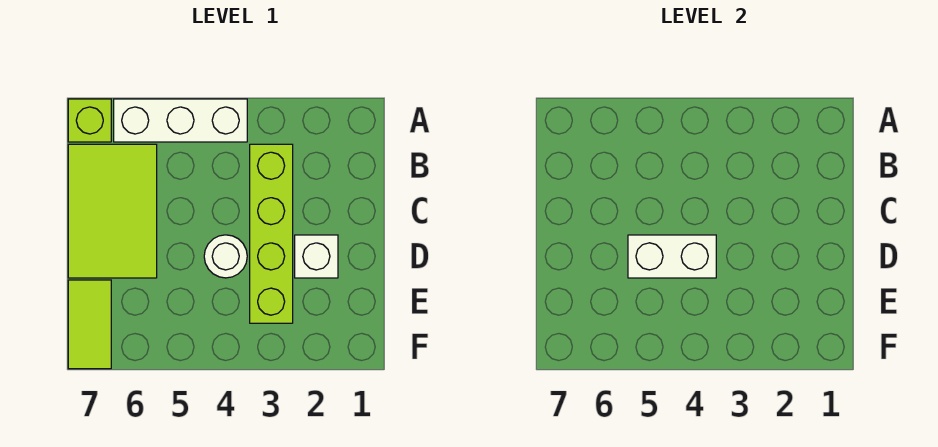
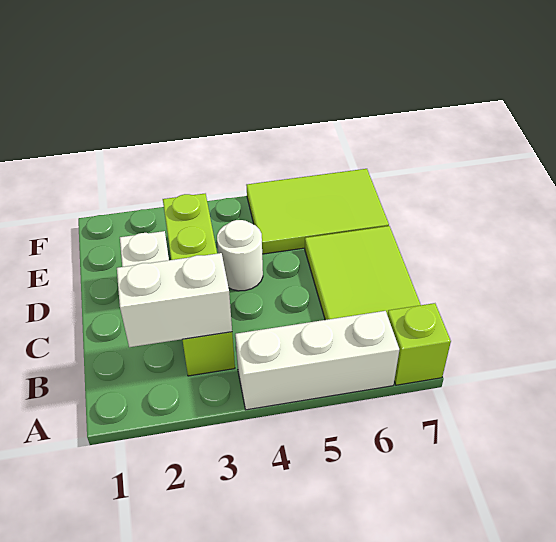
white 1x2 brick [628,235,716,278] -> white 1x2 brick moved to [117,253,232,347]
lime 1x2 tile [68,280,111,369] -> lime 2x3 tile [247,169,389,254]

